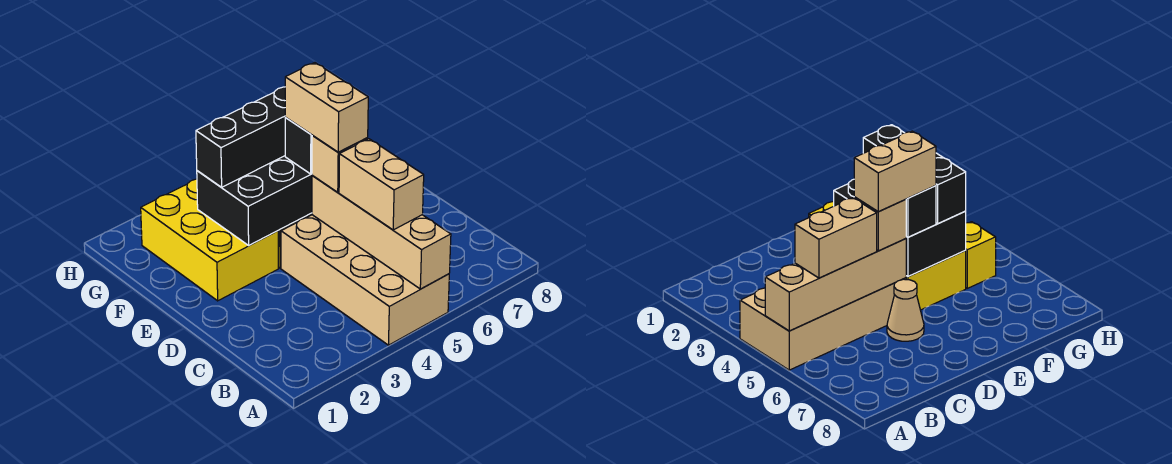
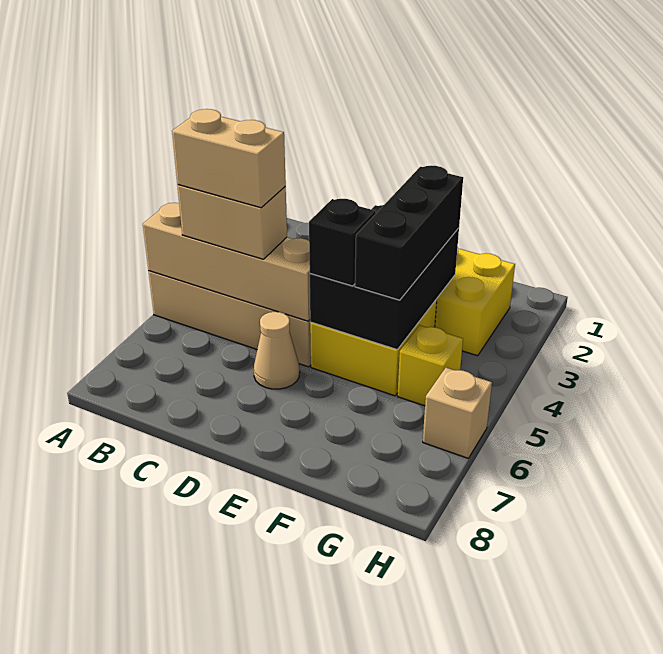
tan 1x1 brick [312,135,368,192] -> tan 1x1 brick moved to [423,368,492,458]
tan 1x2 brick [285,63,368,152] -> tan 1x2 brick moved to [172,109,286,208]

